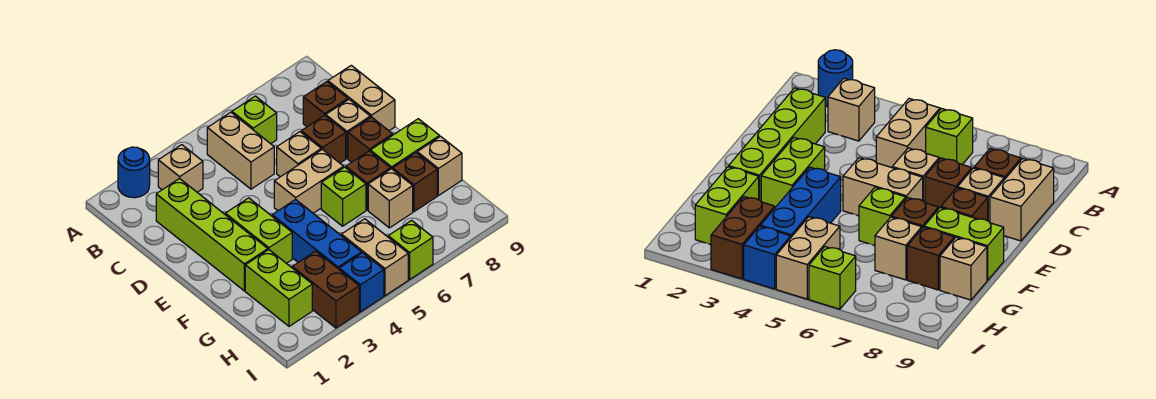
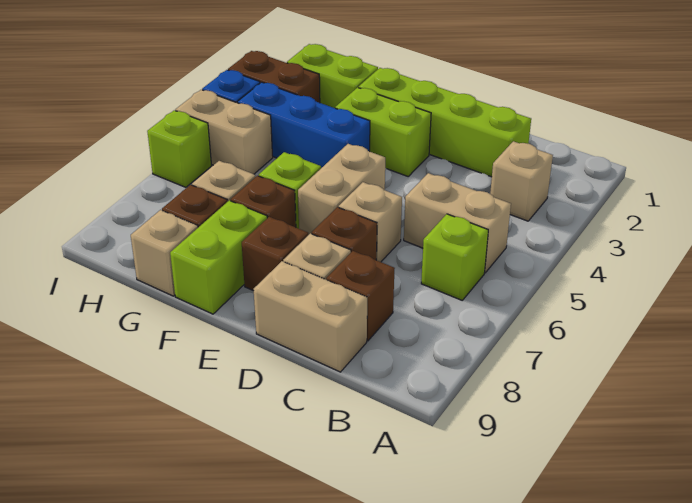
blue 1x1 round brick [118,147,150,198] -> none

